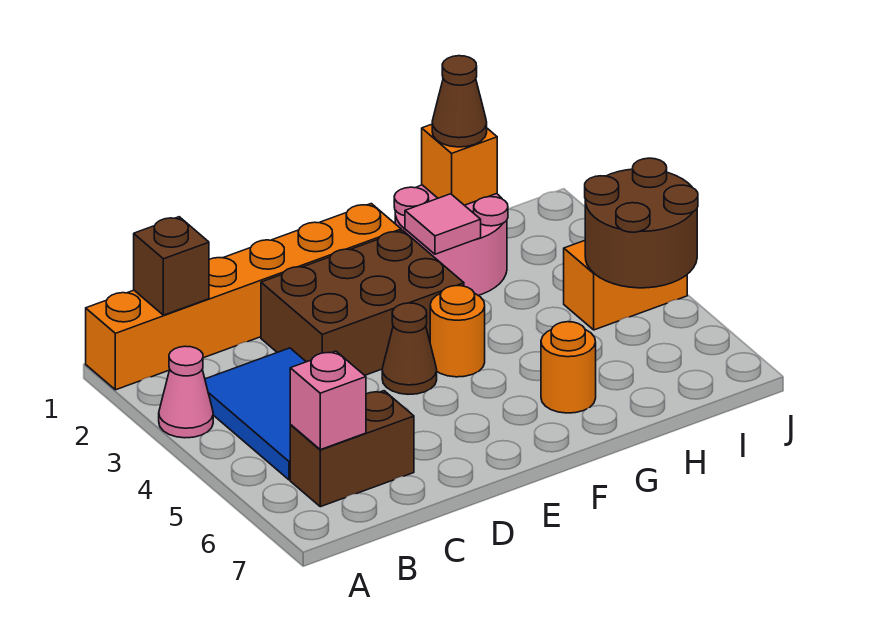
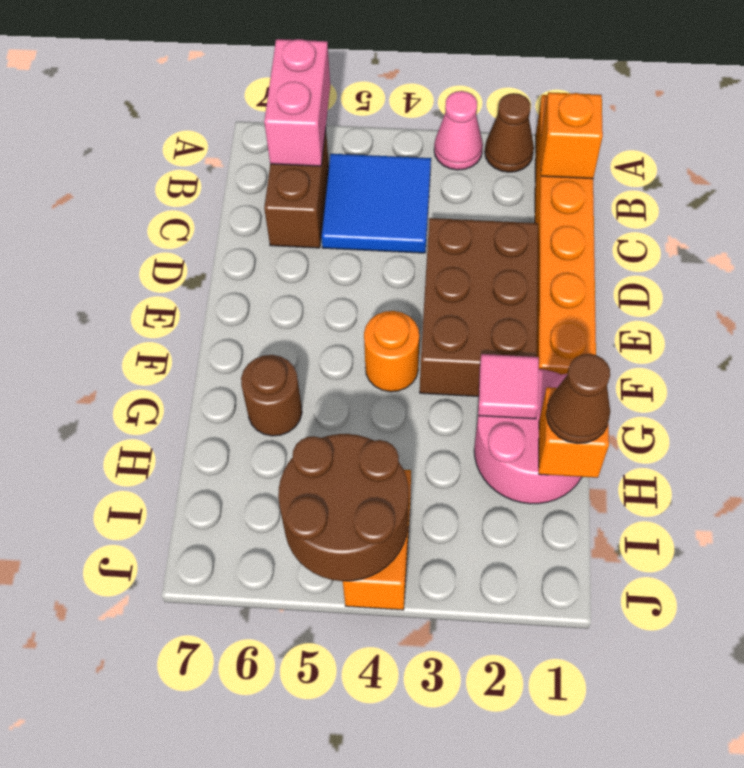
brown 1x1 brick [134,217,209,315] -> orange 1x1 brick [541,92,603,179]
blue 2x3 tile [205,348,306,480] -> blue 2x2 tile [321,154,431,253]
pink 1x1 brick [290,351,366,450] -> pink 1x2 brick [264,39,330,166]
brown 1x1 cone [382,303,437,394] -> brown 1x1 cone moved to [485,93,534,172]
orange 1x1 round brick [541,322,596,413] -> brown 1x1 round brick [241,355,302,436]

